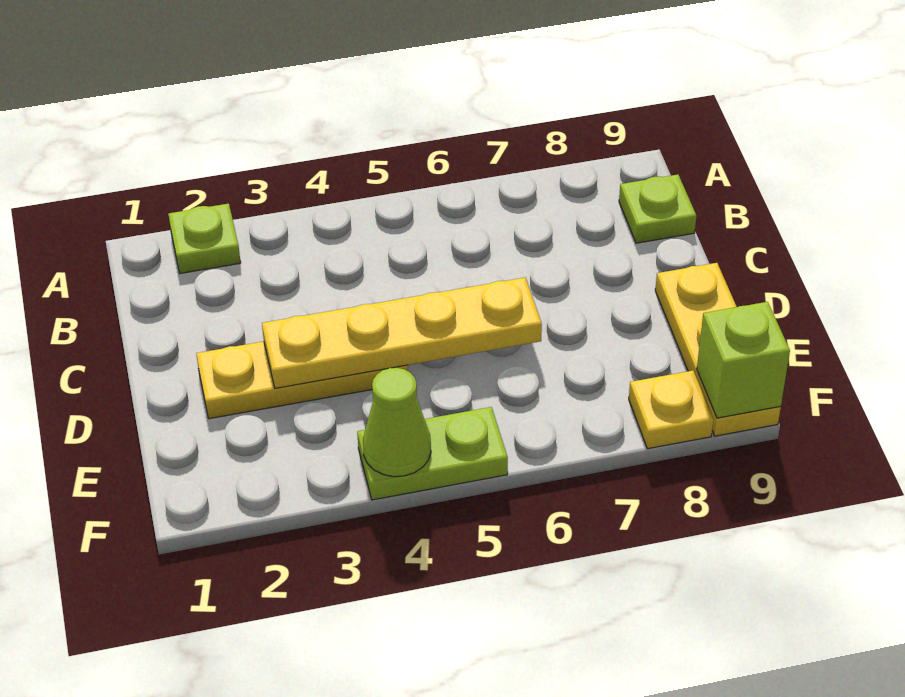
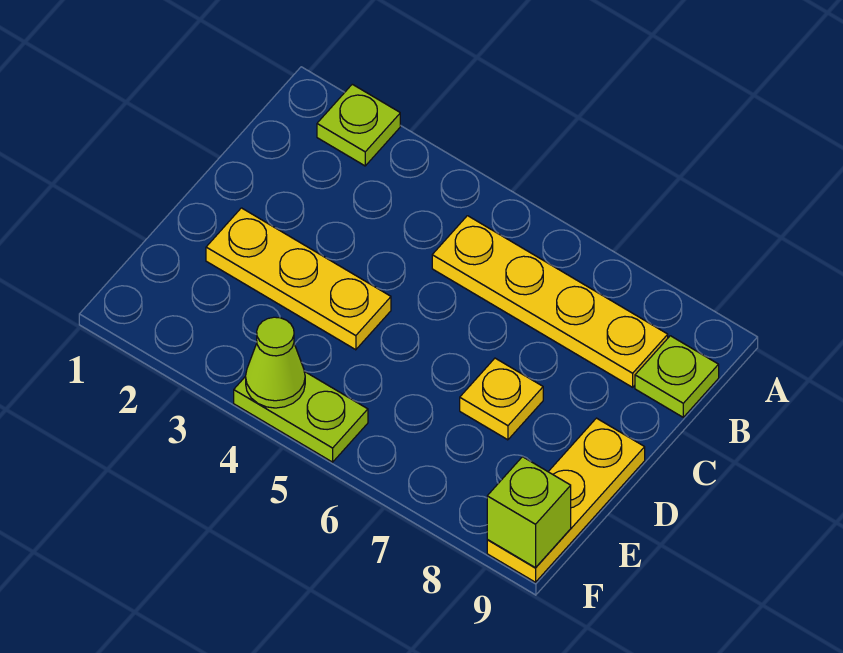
yellow 1x4 plate [262,278,542,388] -> yellow 1x4 plate moved to [432,216,668,387]
yellow 1x1 plate [629,371,714,449] -> yellow 1x1 plate moved to [460,358,543,440]

